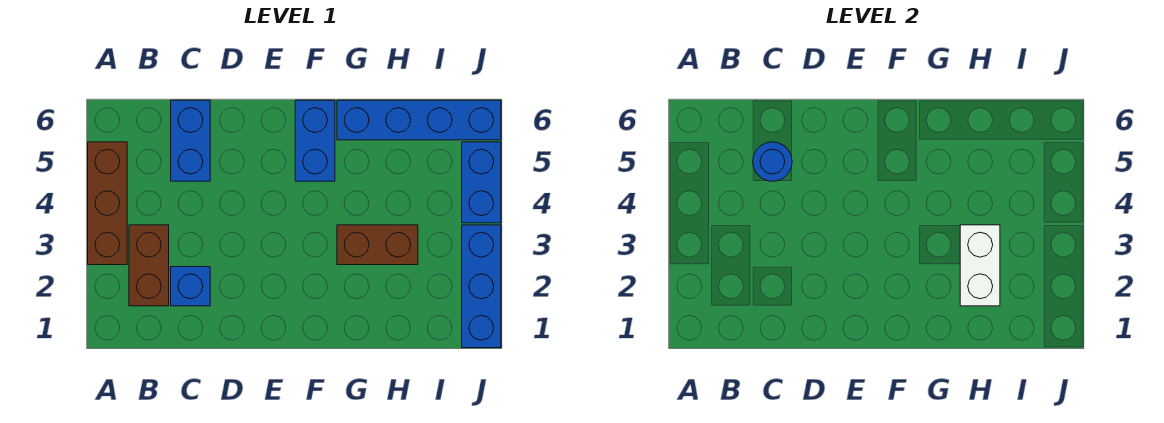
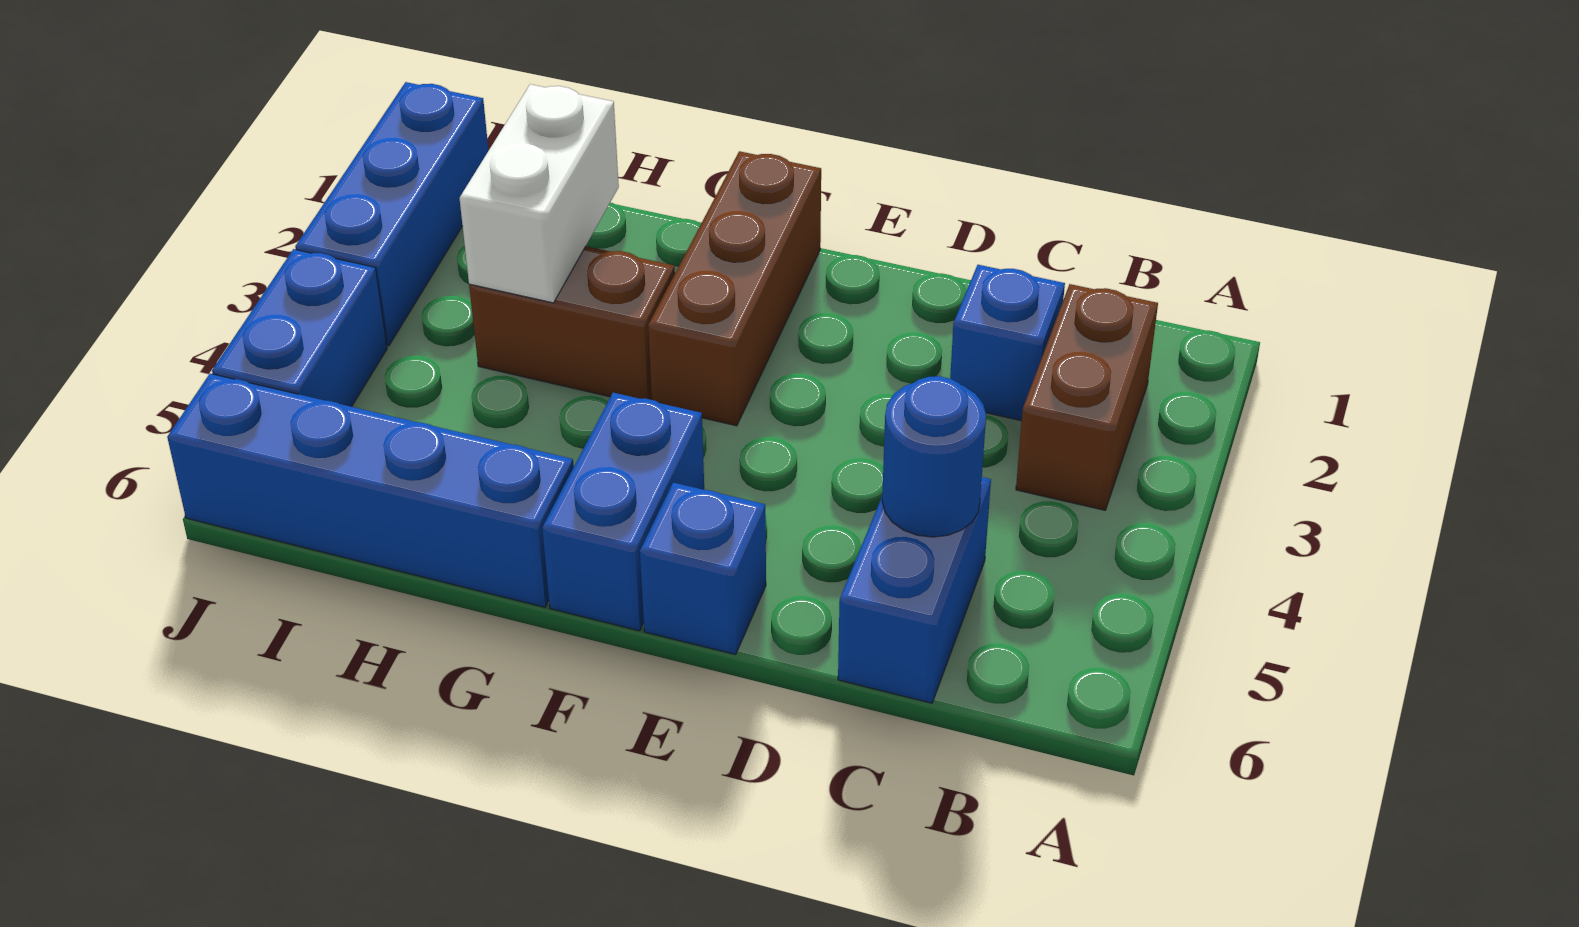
brown 1x3 brick [88,142,127,265] -> brown 1x3 brick moved to [648,151,821,426]
none -> blue 1x1 brick [640,483,766,655]

